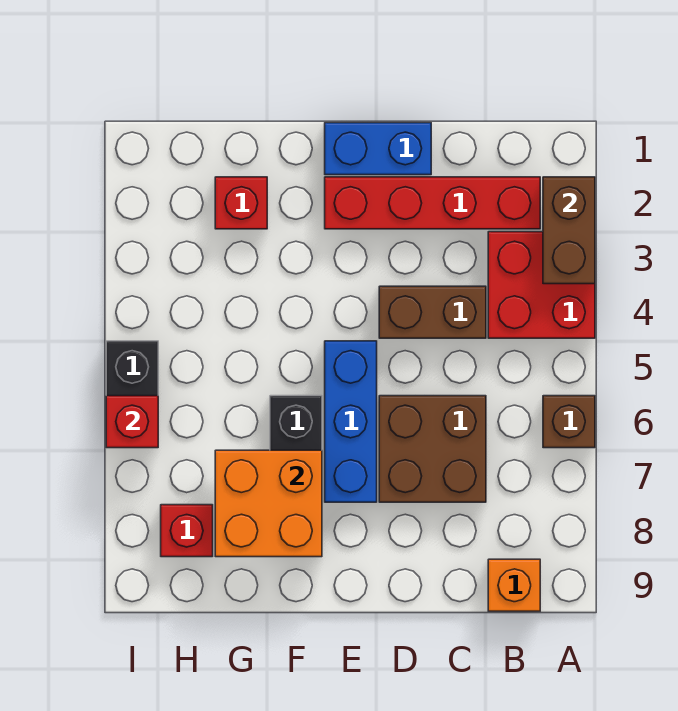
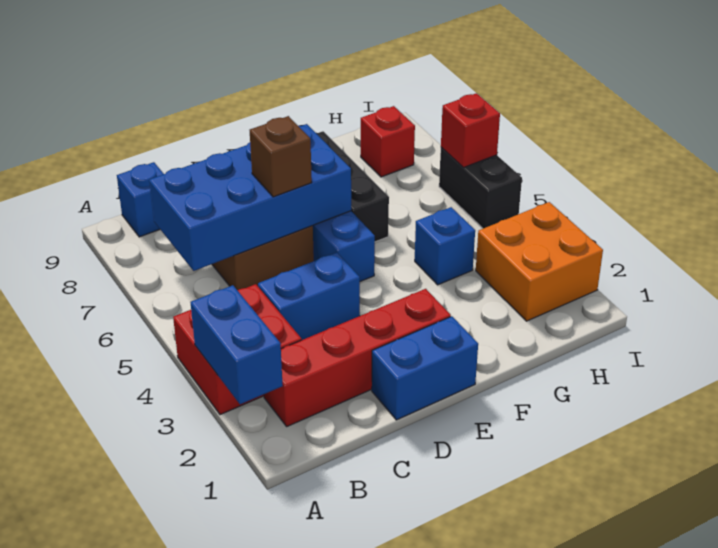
brown 1x2 brick [543,177,595,284] -> blue 1x2 brick [191,285,283,404]
brown 1x1 brick [543,396,595,448] -> brown 1x1 brick moved to [250,116,312,197]
none -> blue 2x4 brick [149,124,351,271]
orange 1x1 brick [488,559,540,611] -> blue 1x1 brick [117,162,164,237]
brown 1x2 brick [379,286,486,338] -> blue 1x2 brick [258,252,360,340]
orange 2x2 brick [215,450,322,557] -> orange 2x2 brick moved to [476,202,603,321]
red 1x1 brick [215,177,267,229] -> none
none -> blue 1x1 brick [415,207,475,285]

